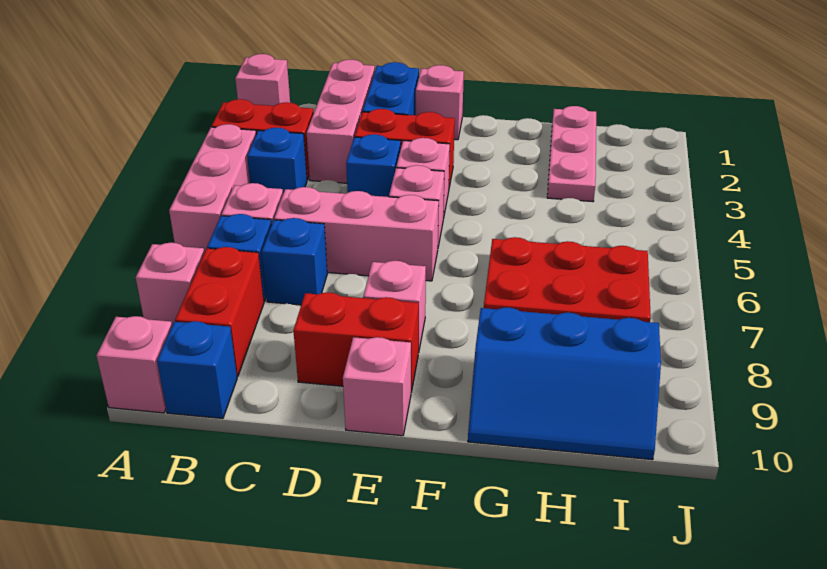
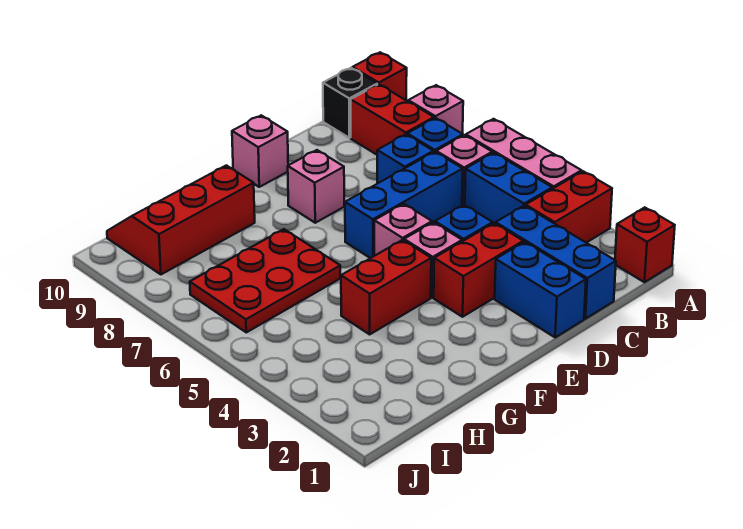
pink 1x1 brick [235,54,290,106] -> red 1x1 brick [615,207,675,282]
pink 1x1 brick [96,316,172,413] -> red 1x1 brick [352,52,407,100]
blue 1x1 brick [247,128,307,193] -> blue 1x2 brick [465,153,552,224]
blue 1x1 brick [157,321,237,419] -> black 1x1 brick [323,68,377,138]
pink 1x3 brick [307,59,375,183] -> blue 1x3 brick [496,206,616,319]
pink 1x3 brick [274,187,439,281] -> blue 1x3 brick [345,152,463,258]
red 1x2 brick [293,293,419,392] -> red 1x2 brick moved to [341,240,431,334]
pink 1x1 brick [416,65,464,140] -> none
blue 2x3 slope [468,307,661,460] -> red 2x3 slope [107,165,255,274]
pink 1x3 plate [547,106,596,202] -> none

